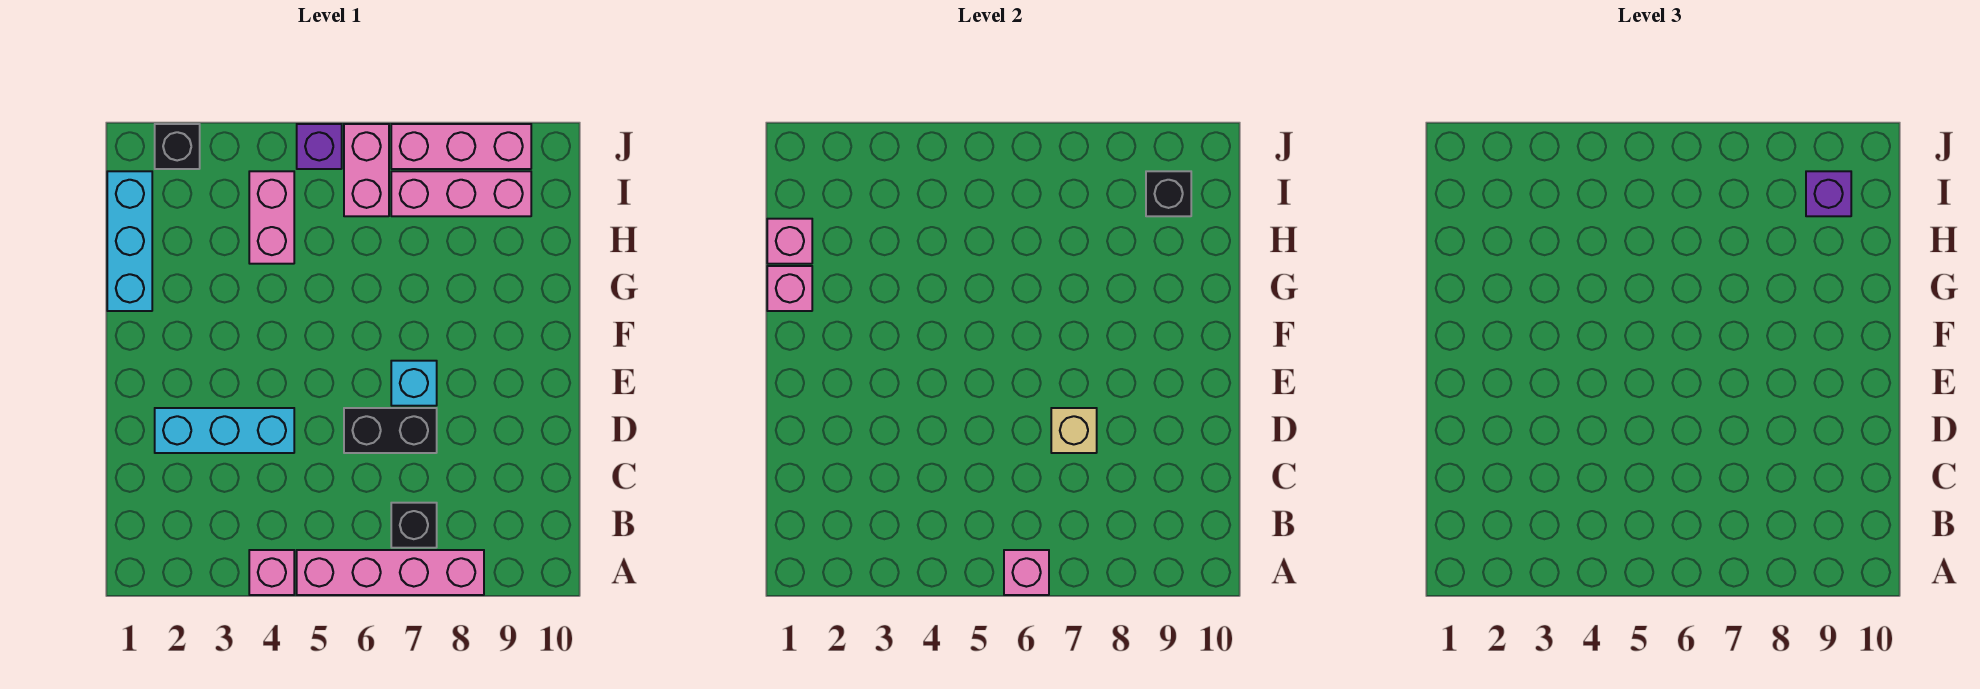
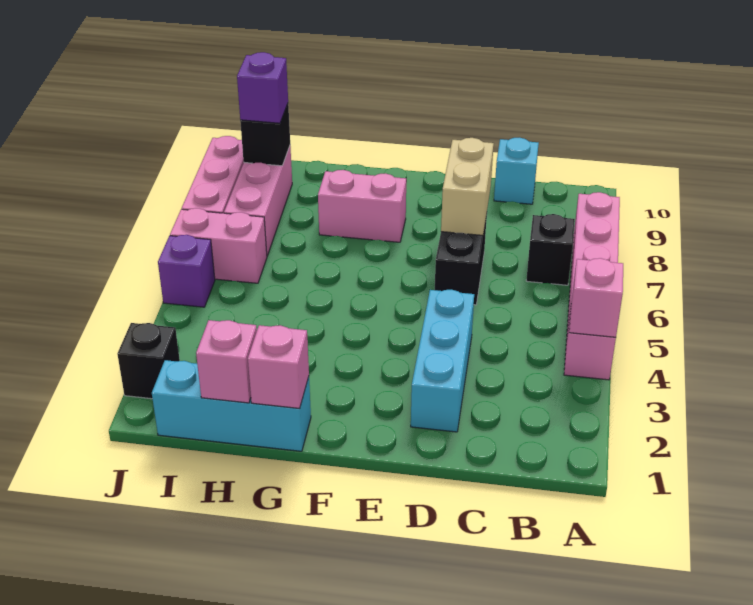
pink 1x1 brick [1004,550,1049,595] -> pink 1x1 brick moved to [569,258,623,337]
tan 1x1 brick [1051,408,1097,453] -> tan 1x2 brick [441,138,494,235]
cyan 1x1 brick [391,361,437,406] -> cyan 1x1 brick moved to [494,138,539,204]
pink 1x2 brick [249,171,294,264] -> pink 1x2 brick moved to [318,170,406,242]

